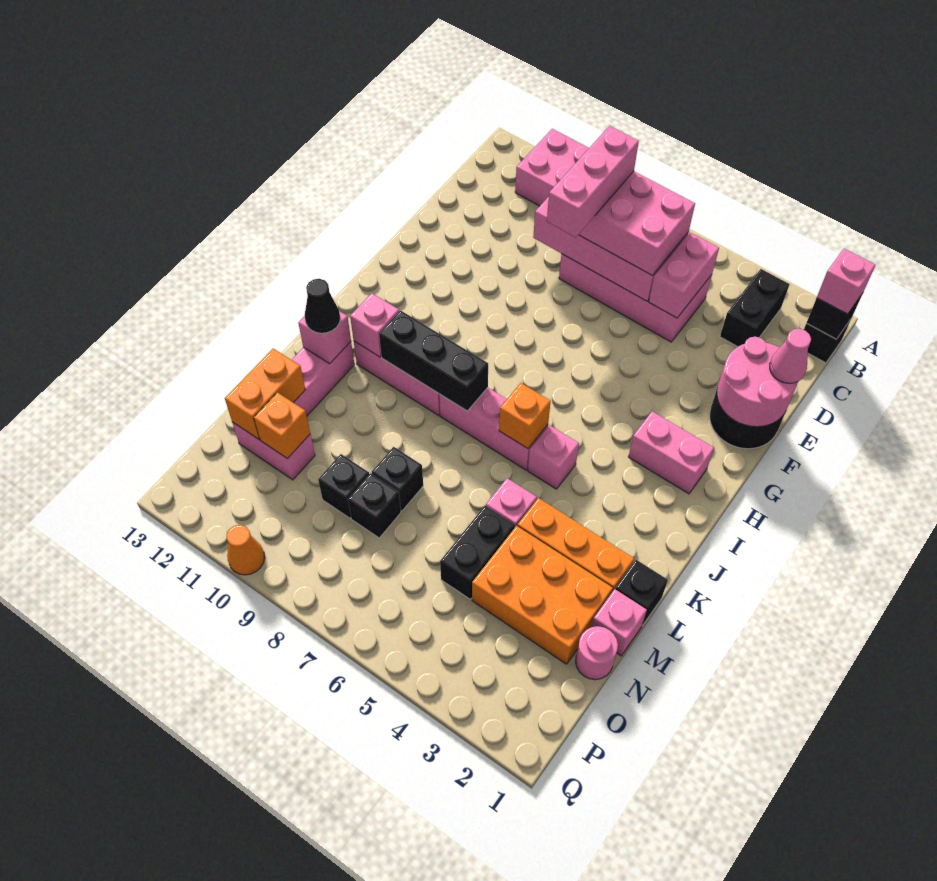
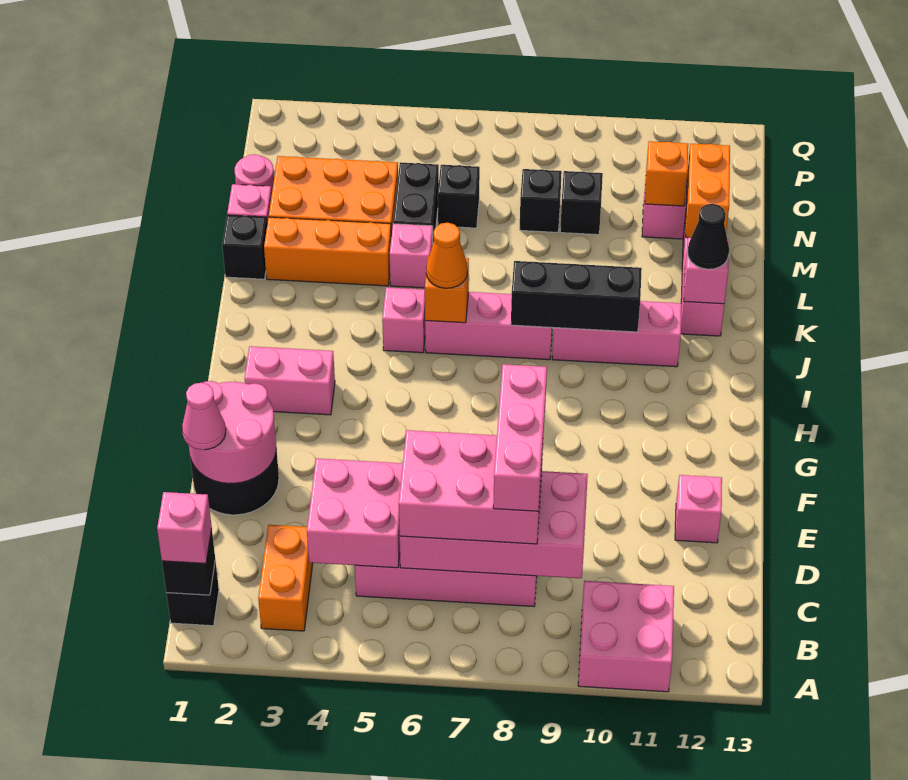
black 1x2 brick [720,269,790,347] -> orange 1x2 brick [258,525,313,631]
pink 1x2 brick [649,232,719,318] -> pink 2x2 brick [307,458,403,568]
pink 1x1 brick [350,293,399,357] -> pink 1x1 brick moved to [675,475,722,543]
black 1x1 brick [372,447,423,511] -> black 1x1 brick moved to [438,165,480,228]
orange 1x1 cone [227,525,265,575] -> orange 1x1 cone moved to [426,223,467,288]

